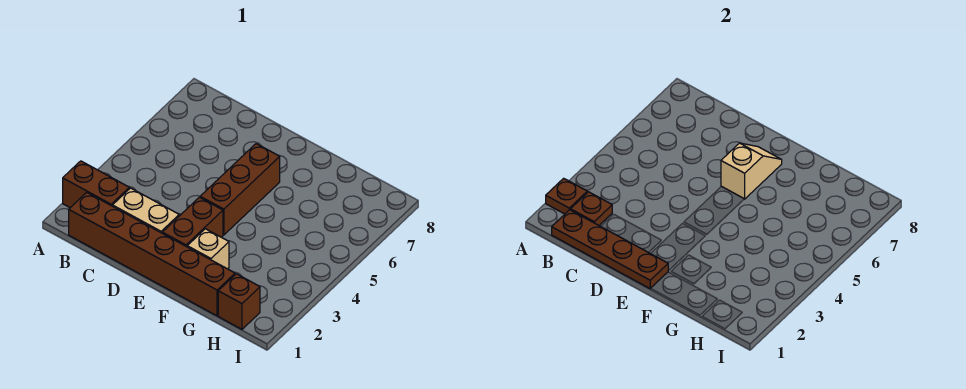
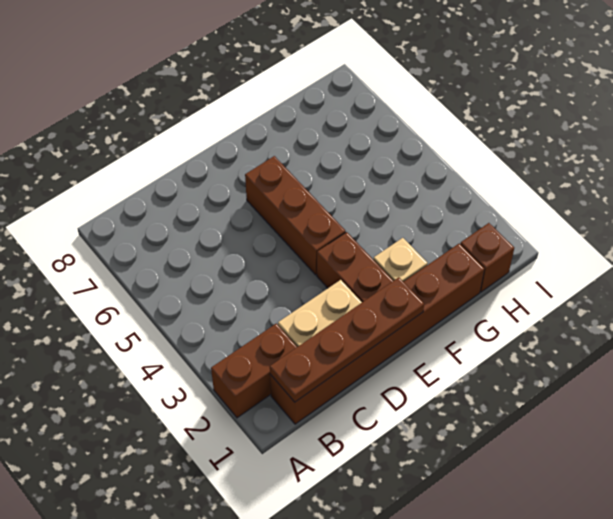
brown 1x1 plate [546,178,587,214] -> none
brown 1x1 plate [571,192,612,225] -> none
tan 1x2 slope [721,143,782,199] -> none

